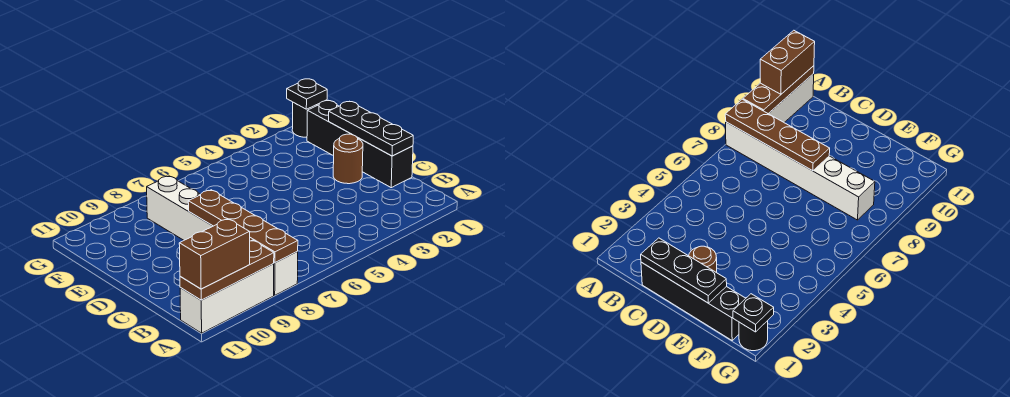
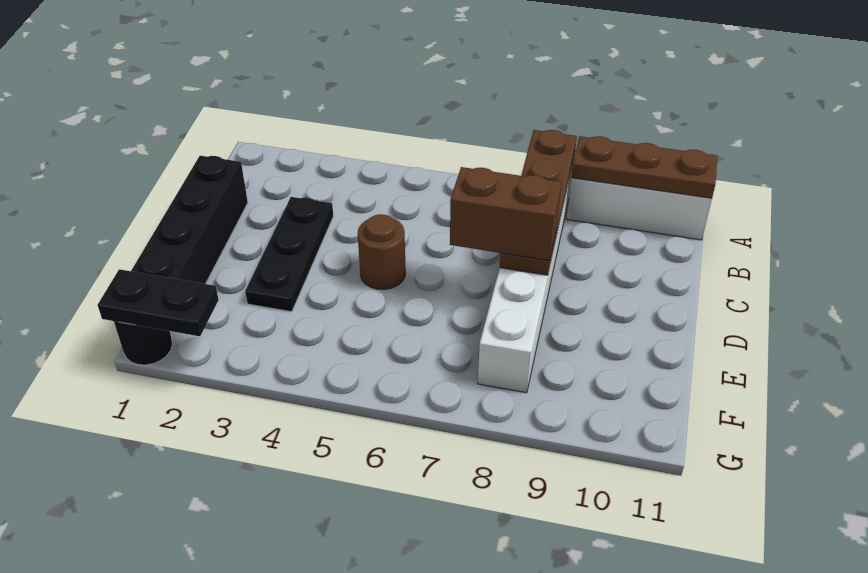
brown 1x2 brick [179,219,250,289] -> brown 1x2 brick moved to [450,167,562,261]
black 1x3 plate [329,101,413,156] -> black 1x3 plate moved to [245,197,333,312]
brown 1x1 round brick [333,134,363,184] -> brown 1x1 round brick moved to [358,214,406,290]
black 1x1 plate [287,79,327,109] -> black 1x2 plate [98,269,219,336]

